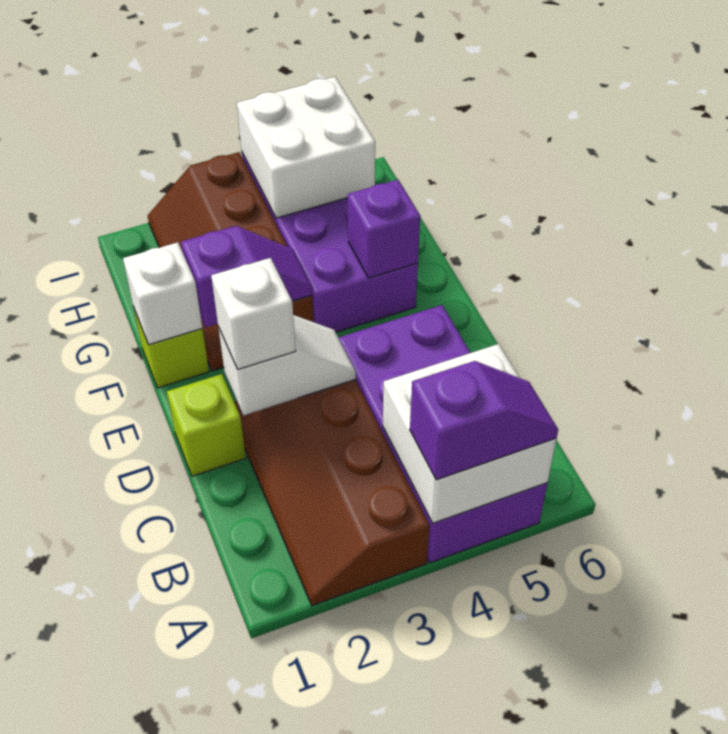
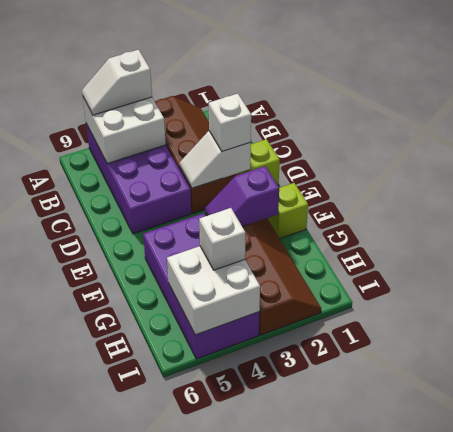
purple 1x2 slope [410,361,558,480] -> white 1x2 slope [82,50,152,115]
white 1x1 brick [123,242,202,345] -> white 1x1 brick moved to [199,208,245,270]
purple 1x1 brick [348,180,420,278] -> none

